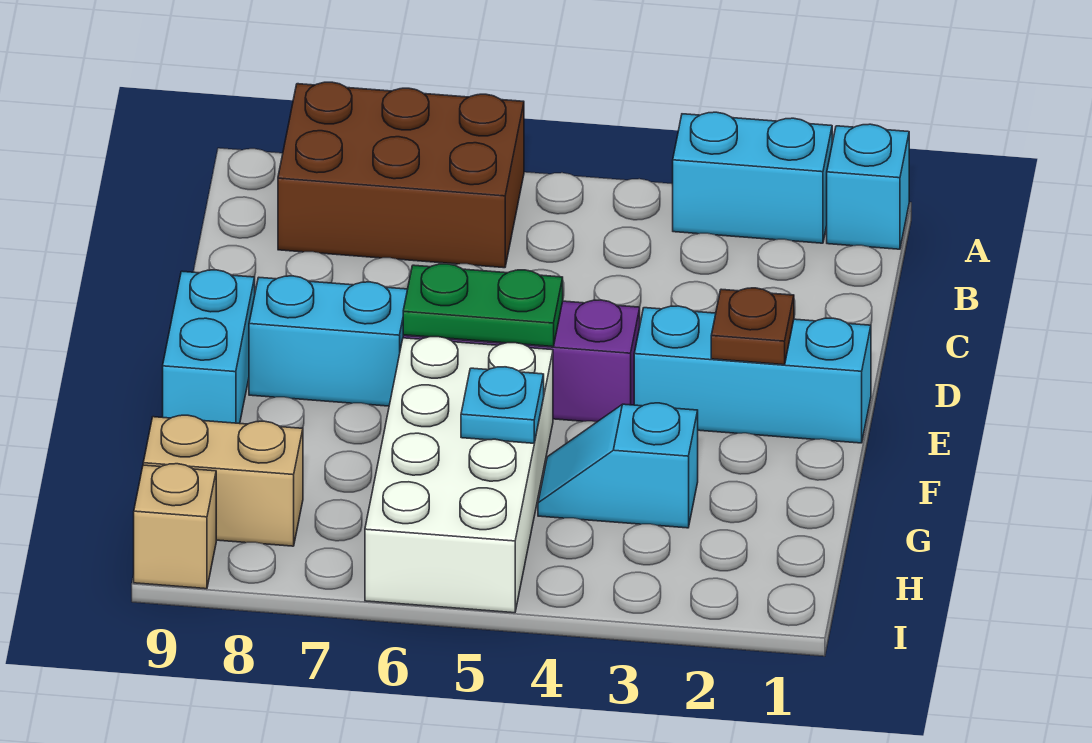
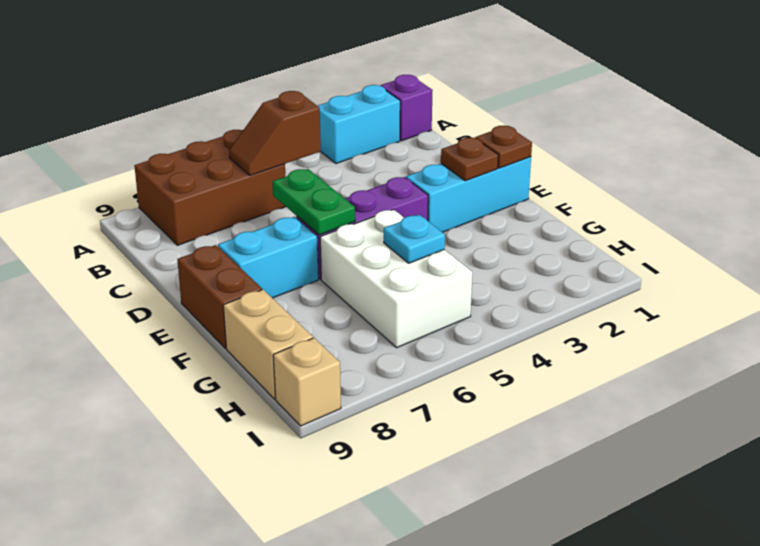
cyan 1x1 brick [827,124,909,249] -> purple 1x1 brick [381,75,433,141]
none -> brown 1x2 slope [229,91,321,175]
none -> brown 1x1 plate [475,125,532,168]
green 1x2 plate [403,264,563,347] -> green 1x2 plate turned to [273,169,355,235]
cyan 1x2 brick [163,270,255,424] -> brown 1x2 brick [177,245,262,349]
white 2x4 brick [365,337,553,613] -> white 2x3 brick [320,209,472,348]
cyan 1x2 slope [538,403,698,528] -> none
tan 1x2 brick [143,415,303,546] -> tan 1x2 brick turned to [223,290,313,399]

